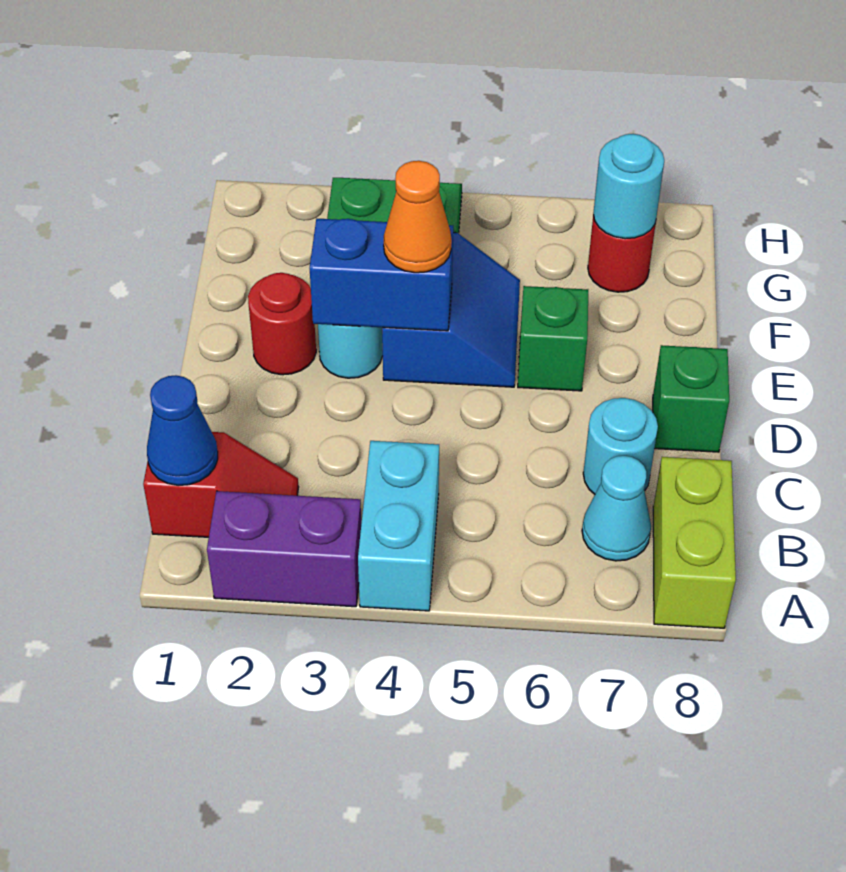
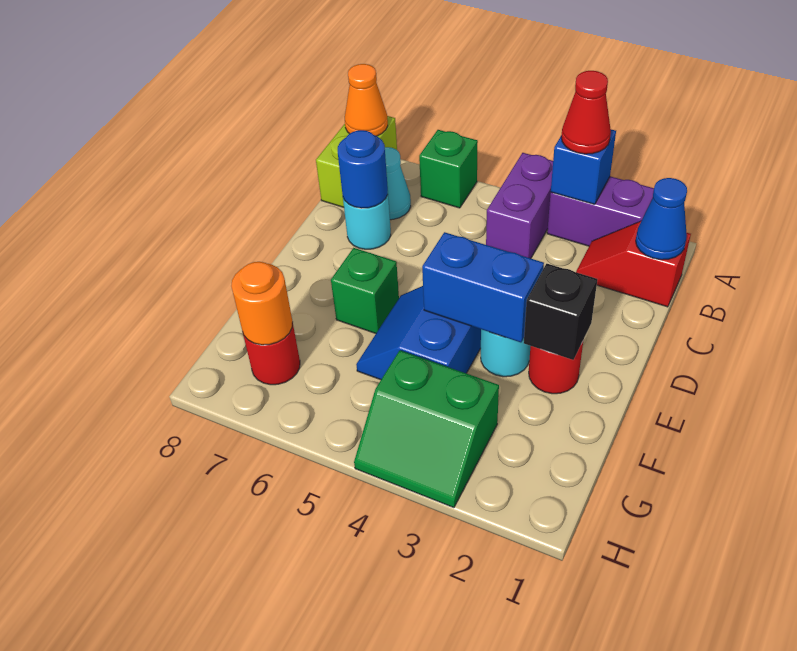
none -> blue 1x1 brick [551,130,616,204]
none -> red 1x1 cone [561,71,611,154]
cyan 1x2 brick [358,441,439,611] -> purple 1x2 brick [486,153,553,258]
none -> blue 1x1 round brick [338,130,388,208]
green 1x1 brick [653,345,729,452] -> green 1x1 brick moved to [419,130,478,208]
none -> black 1x1 brick [524,264,597,360]
orange 1x1 cone [384,161,452,273] -> orange 1x1 cone moved to [345,64,388,136]
cyan 1x1 round brick [593,134,664,239] -> orange 1x1 round brick [231,262,293,345]

